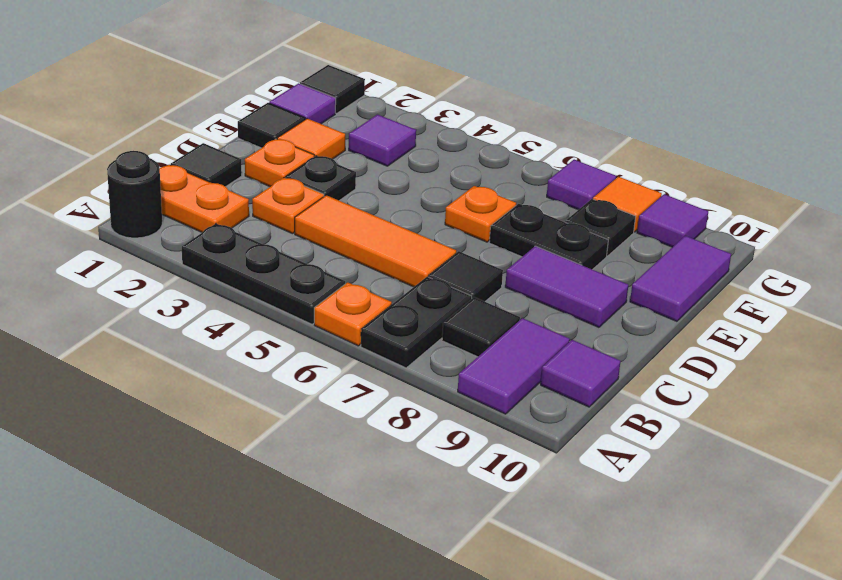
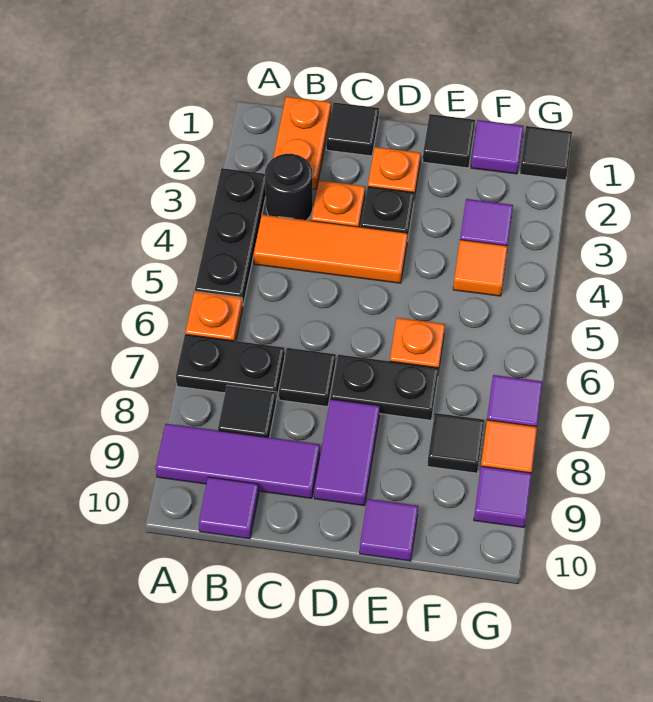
black 1x1 round brick [107,151,162,238] -> black 1x1 round brick moved to [265,154,313,220]
purple 1x2 tile [458,318,570,414] -> purple 1x3 tile [156,424,320,498]
orange 1x3 tile [295,195,456,287] -> orange 1x3 tile turned to [254,215,408,283]
orange 1x1 tile [277,119,345,159] -> orange 1x1 tile moved to [453,240,508,296]
black 1x2 plate [489,204,608,270] -> black 1x2 plate turned to [331,355,439,420]
purple 1x2 tile [630,236,731,321] -> purple 1x1 tile [360,499,418,561]
black 1x1 plate [565,199,636,256] -> black 1x1 tile [427,413,484,473]

